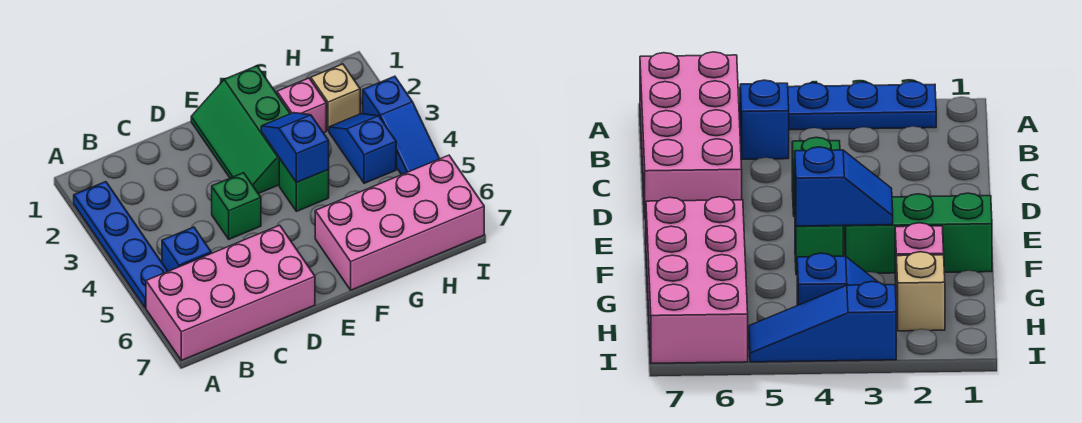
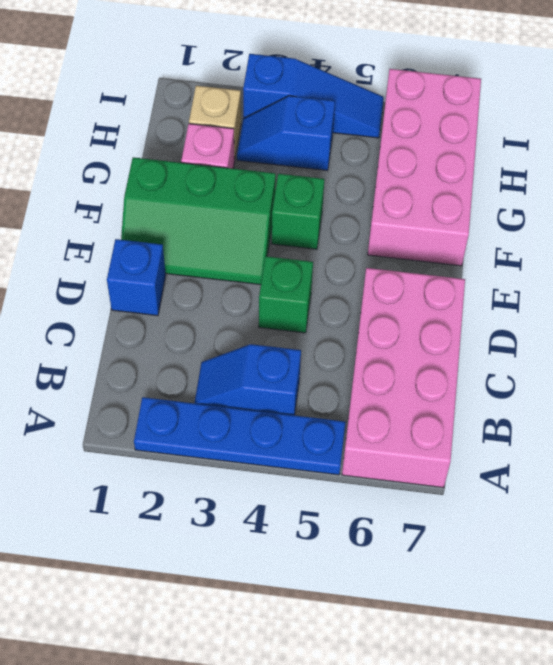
blue 1x1 brick [162,227,211,271] -> blue 1x1 brick moved to [107,239,166,316]
blue 1x2 slope [261,113,329,183] -> blue 1x2 slope moved to [195,344,301,415]

